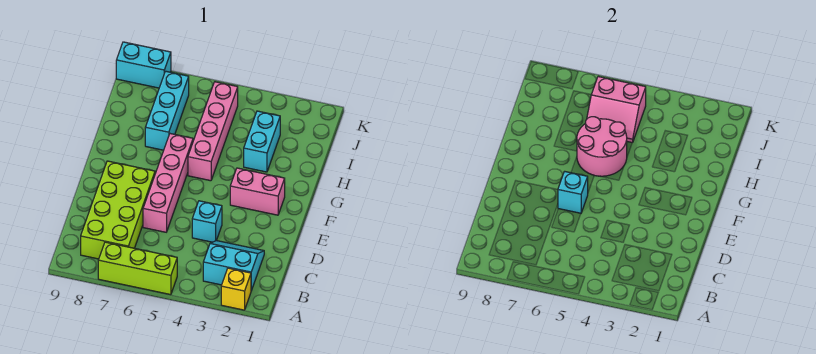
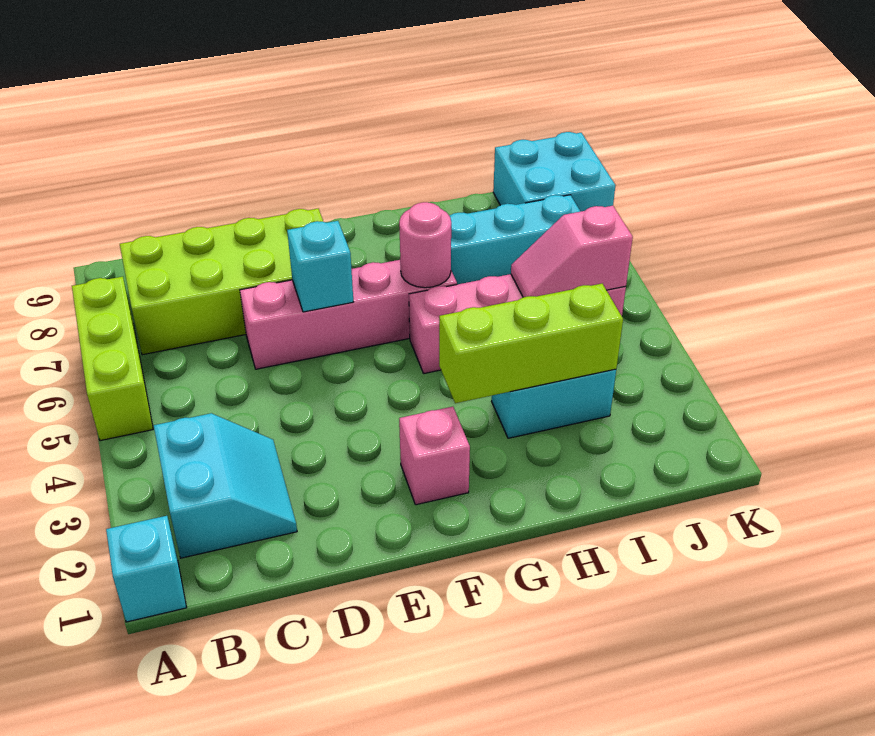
yellow 1x1 brick [221,268,251,310] -> none
cyan 1x1 brick [192,201,222,242] -> cyan 1x1 brick moved to [106,516,187,622]
pink 1x2 brick [230,168,285,215] -> pink 1x1 brick [399,407,470,505]
none -> lime 1x3 brick [439,284,623,403]
pink 2x2 round brick [577,117,627,176] -> pink 1x1 round brick [399,202,451,288]
pink 2x2 slope [587,77,646,143] -> pink 1x2 slope [511,206,633,297]
cyan 1x2 brick [116,42,171,88] -> cyan 2x2 brick [493,132,616,211]

